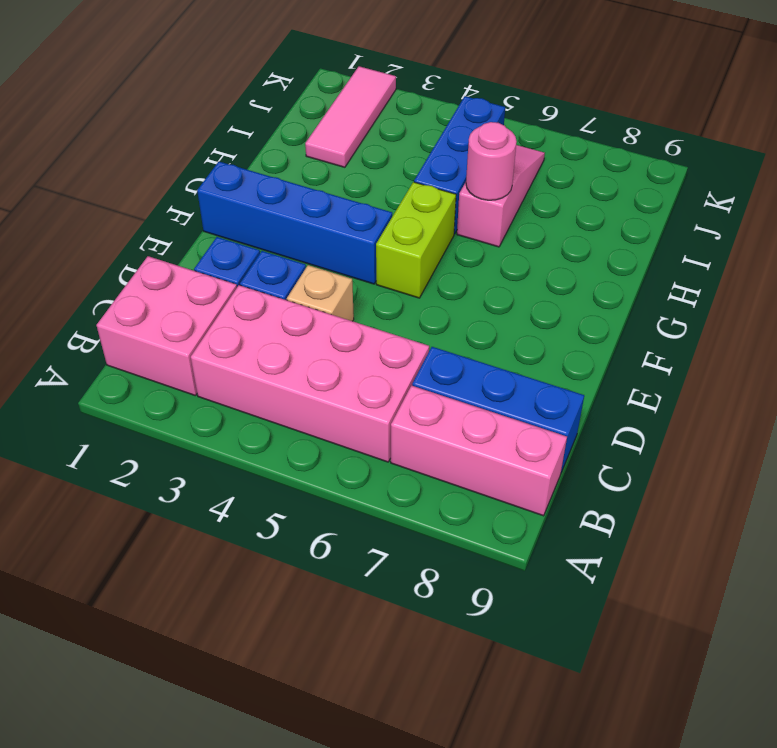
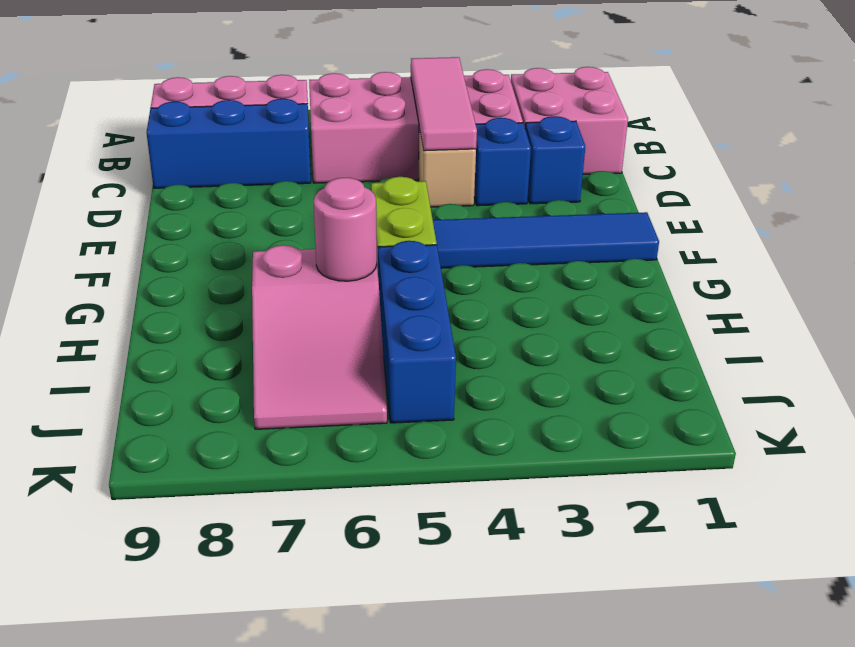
blue 1x4 brick [197,162,392,284] -> blue 1x4 tile [433,212,659,268]
pink 1x3 slope [457,145,545,247] -> pink 2x3 slope [252,245,387,429]
pink 1x3 tile [305,66,396,167] -> pink 1x3 tile moved to [411,57,477,151]

